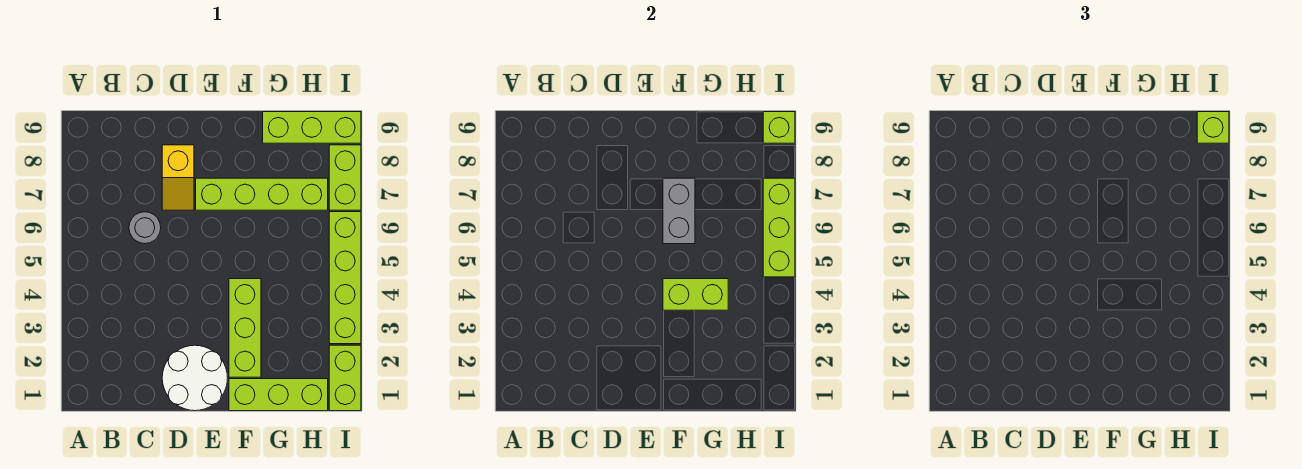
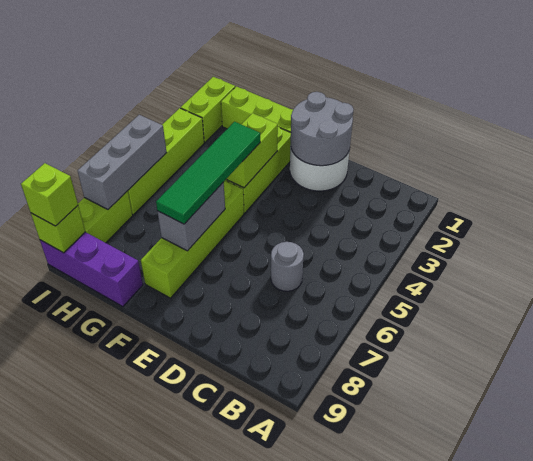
none -> grey 2x2 round brick [291,92,353,166]
yellow 1x2 slope [162,145,194,210] -> none
lime 1x4 brick [196,178,328,210] -> lime 1x4 brick turned to [141,181,244,298]
lime 1x2 brick [663,279,728,310] -> lime 1x2 brick turned to [226,113,278,188]
none -> green 1x4 tile [156,122,260,224]
lime 1x3 brick [263,112,361,143] -> purple 1x3 brick [40,232,143,307]
lime 1x3 brick [763,178,795,277] -> grey 1x3 brick [78,115,167,209]

